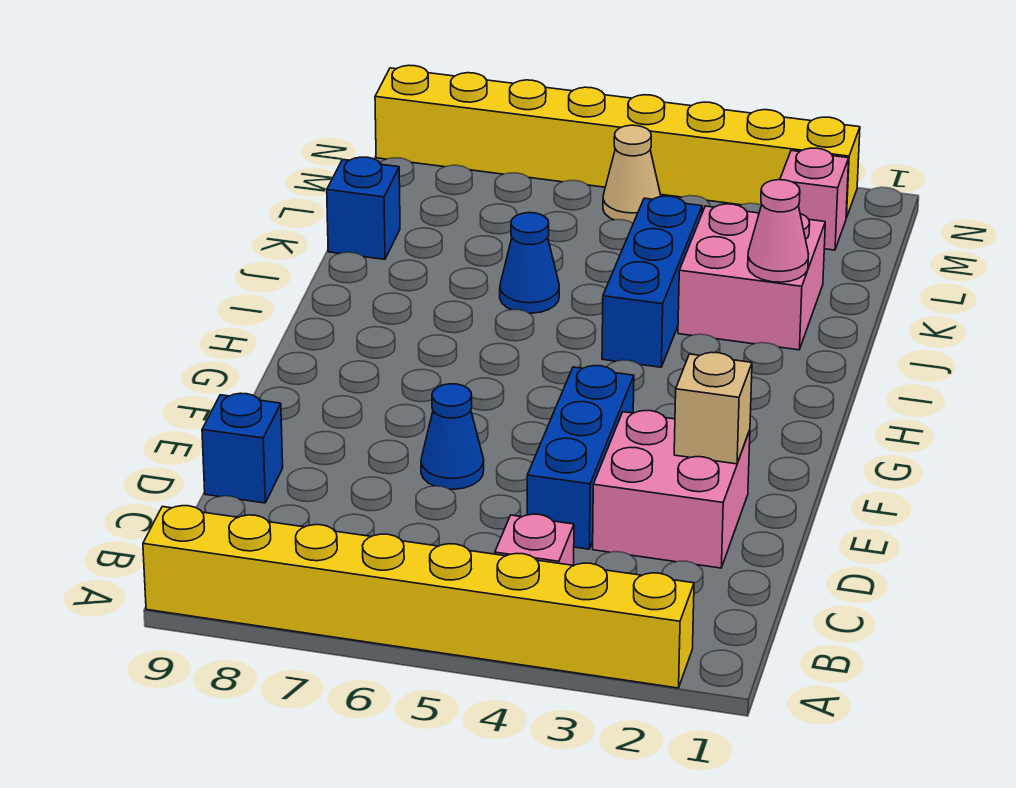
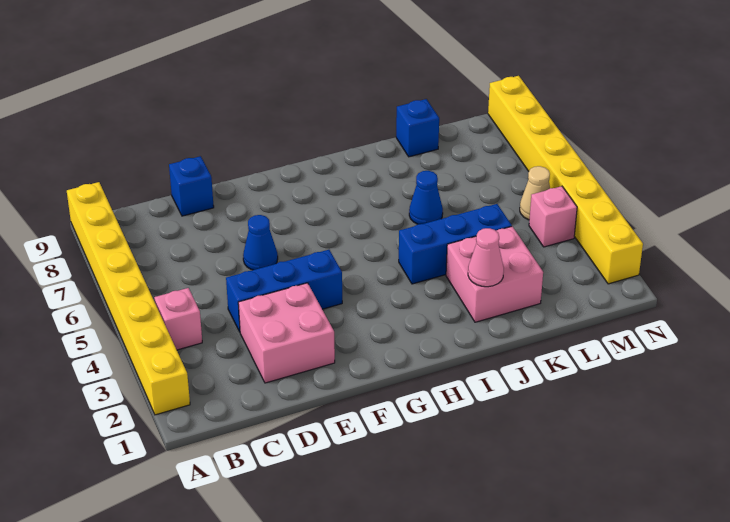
tan 1x1 brick [674,352,752,464] -> none
pink 1x1 brick [780,148,849,250] -> pink 1x1 brick moved to [529,186,577,247]

